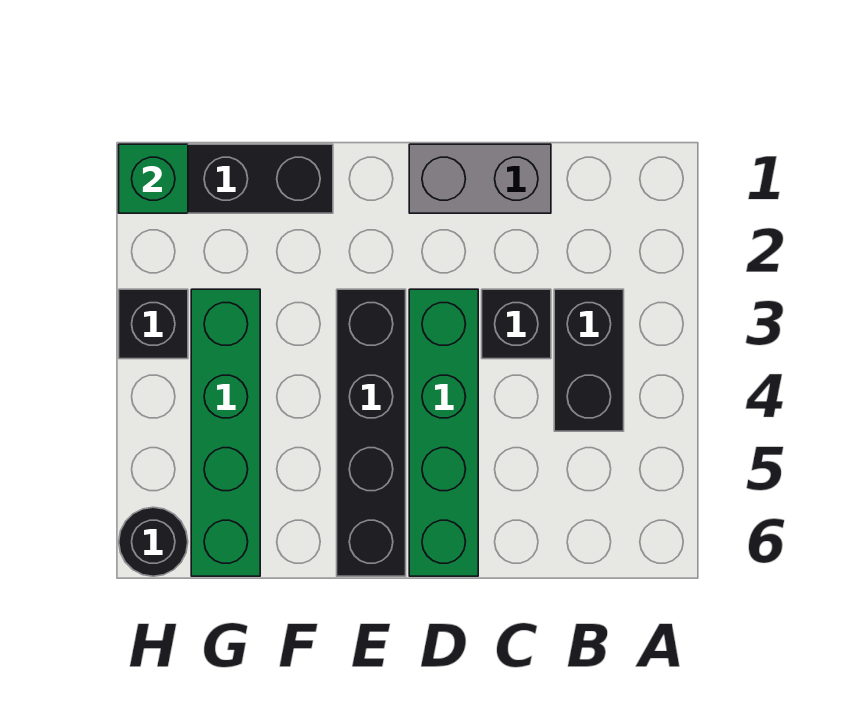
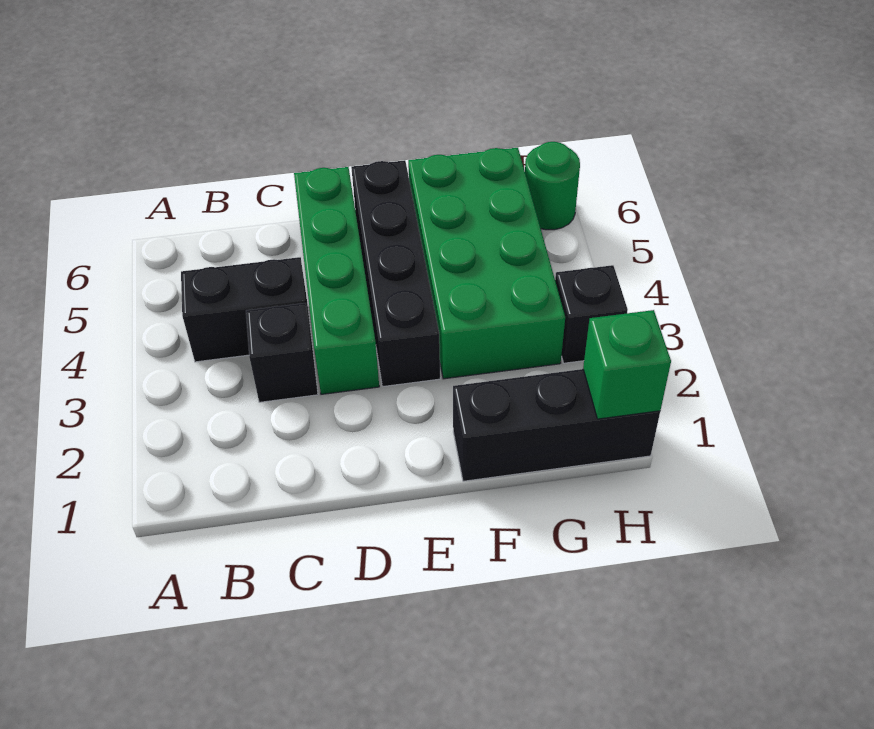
black 1x2 brick [554,289,624,431] -> black 1x2 brick turned to [181,257,312,362]
grey 1x2 brick [409,144,551,213] -> none
green 1x4 brick [191,289,260,576] -> green 2x4 brick [408,148,565,379]
black 1x1 round brick [119,507,188,576] -> green 1x1 round brick [525,142,580,230]

